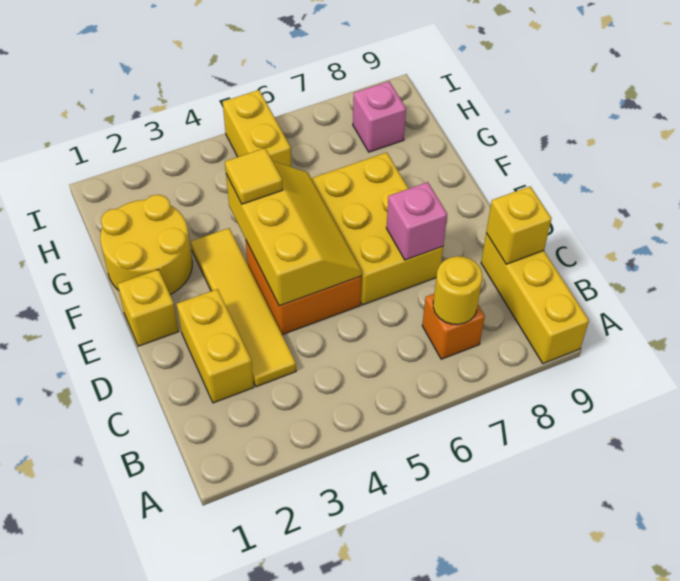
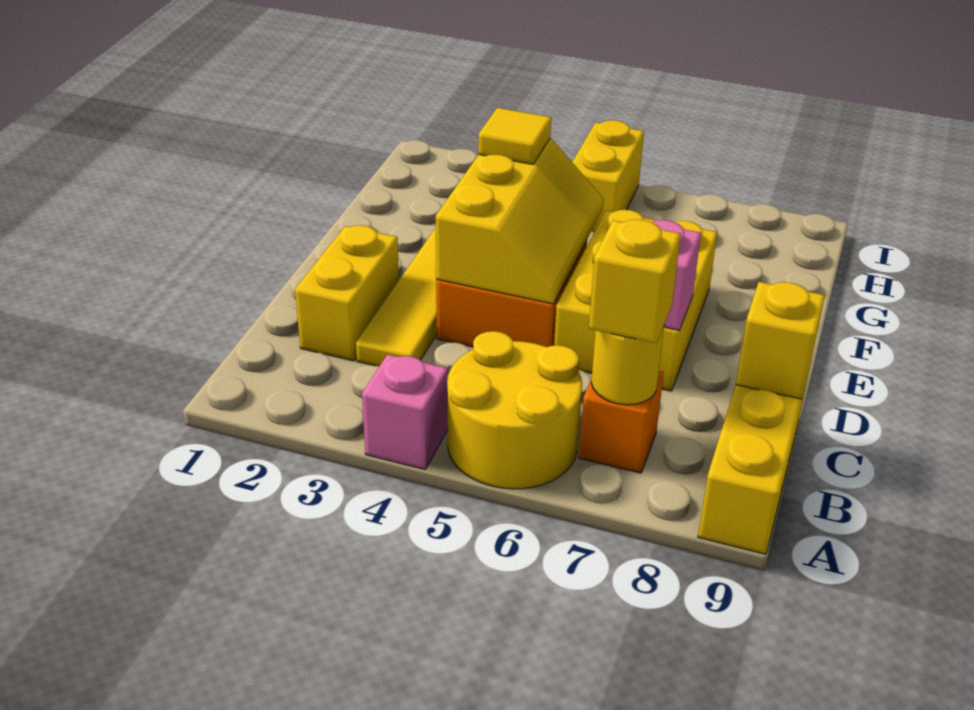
yellow 1x1 brick [117,270,179,346] -> yellow 1x1 brick moved to [589,219,681,343]
yellow 2x2 round brick [100,195,192,295] -> yellow 2x2 round brick moved to [447,331,582,489]
pink 1x1 brick [353,81,406,152] -> pink 1x1 brick moved to [362,354,448,469]

